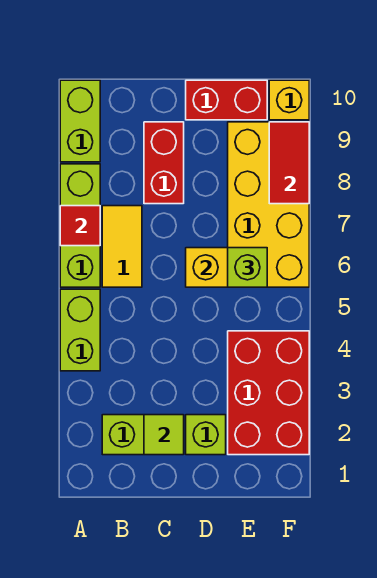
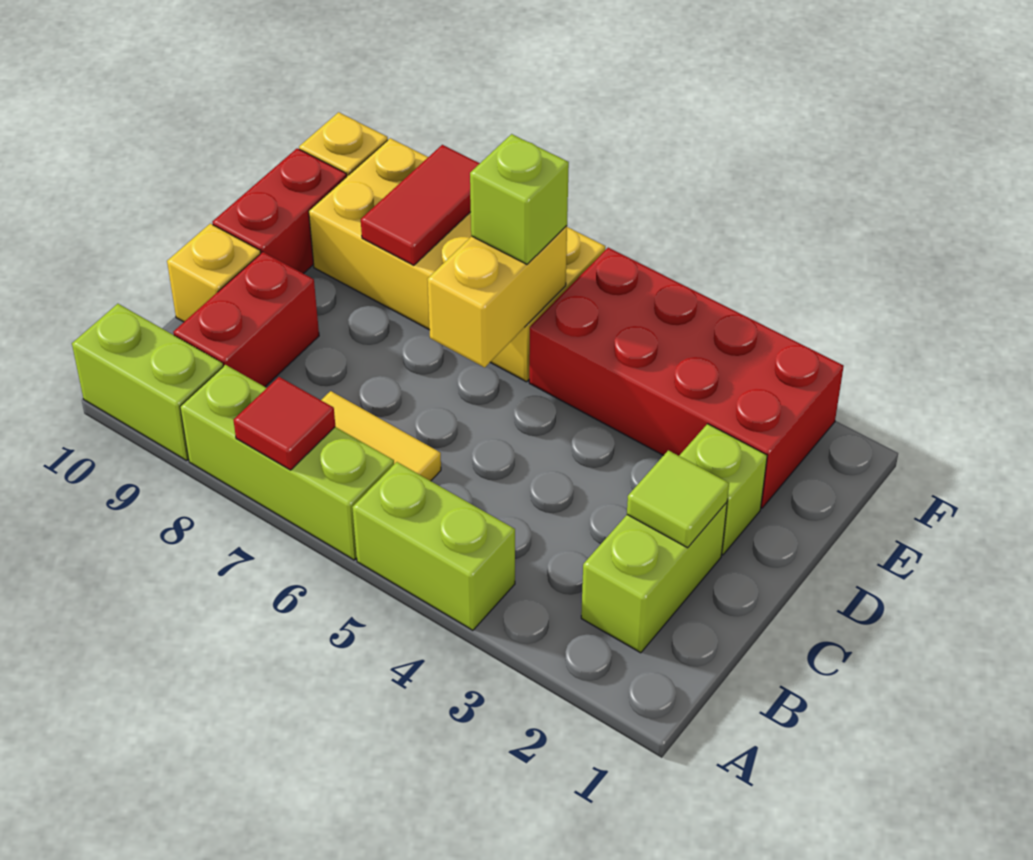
red 1x2 brick [144,122,184,204] -> red 1x2 brick turned to [173,252,319,387]
none -> yellow 1x1 brick [167,224,261,322]
red 2x3 brick [228,331,309,455] -> red 2x4 brick [529,248,844,508]
red 1x2 tile [269,122,309,204] -> red 1x2 tile turned to [361,145,480,265]

